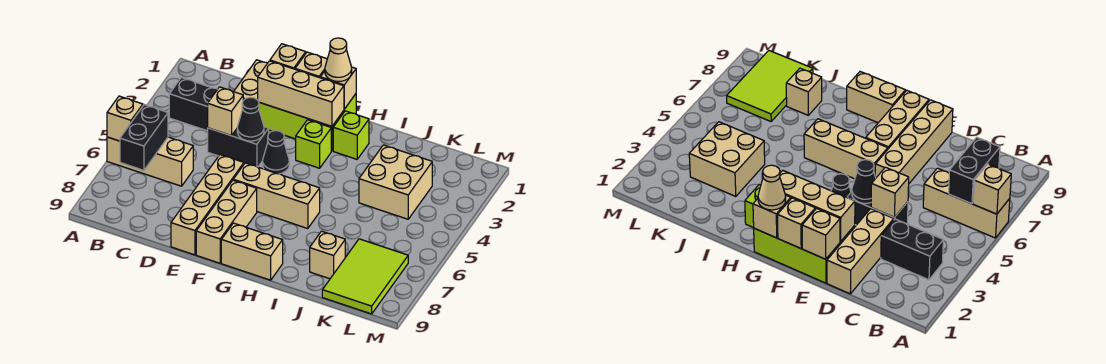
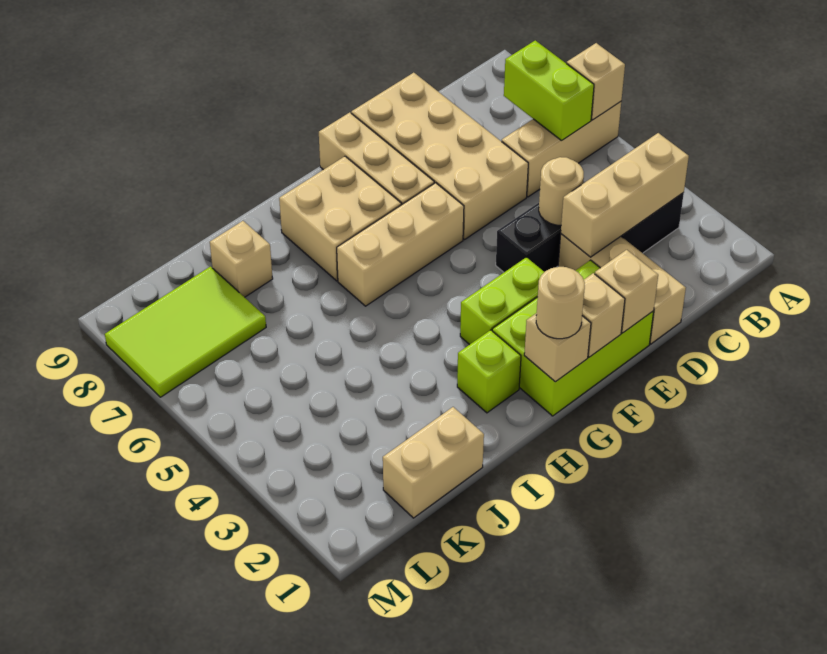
black 1x2 brick [120,105,168,170] -> lime 1x2 brick [504,40,594,140]
tan 1x1 brick [208,87,243,136] -> tan 1x1 round brick [539,157,584,225]
tan 1x3 brick [258,61,344,126] -> tan 1x3 brick moved to [561,133,689,257]
black 1x1 cone [237,97,264,141] -> none
tan 1x4 brick [171,155,244,255] -> tan 2x4 brick [351,73,528,239]
black 1x1 cone [263,131,289,174] -> none
tan 1x1 cone [325,38,352,82] -> tan 1x1 round brick [536,267,585,339]
lime 1x1 brick [296,120,331,168] -> lime 1x2 brick [460,257,544,345]
tan 1x2 brick [221,223,283,280] -> tan 1x2 brick moved to [383,407,484,518]
tan 2x2 brick [359,145,432,219] -> tan 2x2 brick moved to [279,156,401,281]
lime 2x3 tile [322,239,408,314] -> lime 2x3 tile turned to [105,267,266,397]

